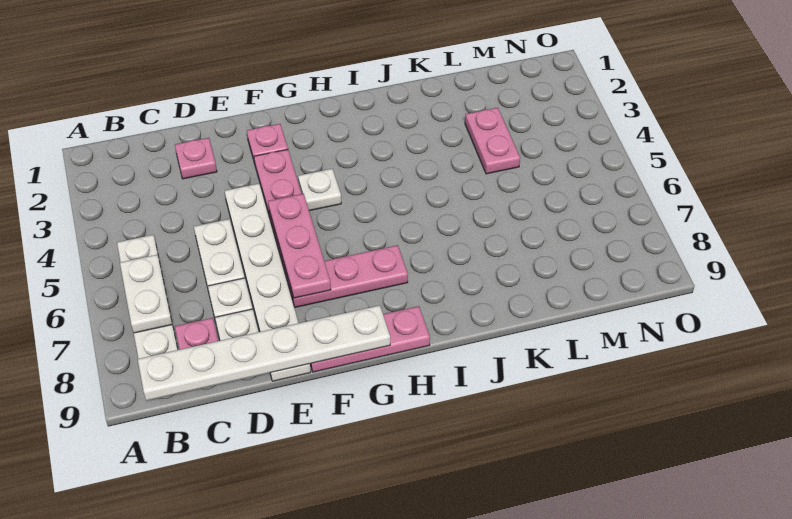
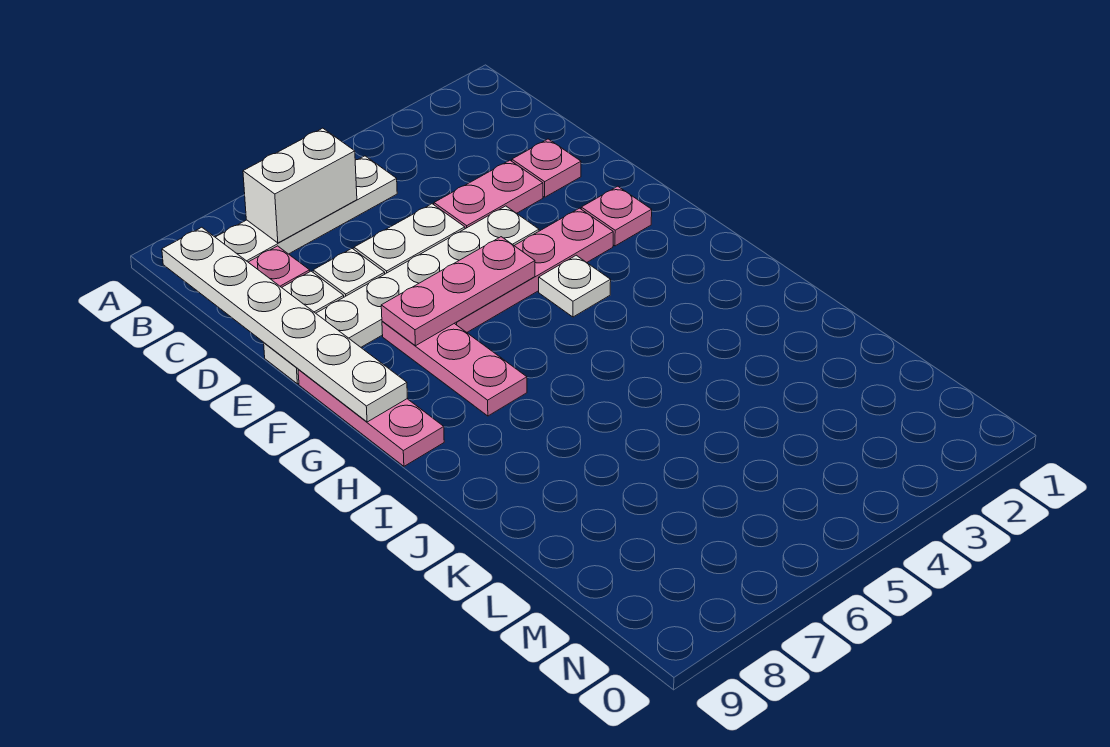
white 1x2 plate [120,255,172,333] -> white 1x2 brick [243,128,357,243]
pink 1x2 plate [465,108,520,174] -> pink 1x2 plate moved to [434,160,543,229]

